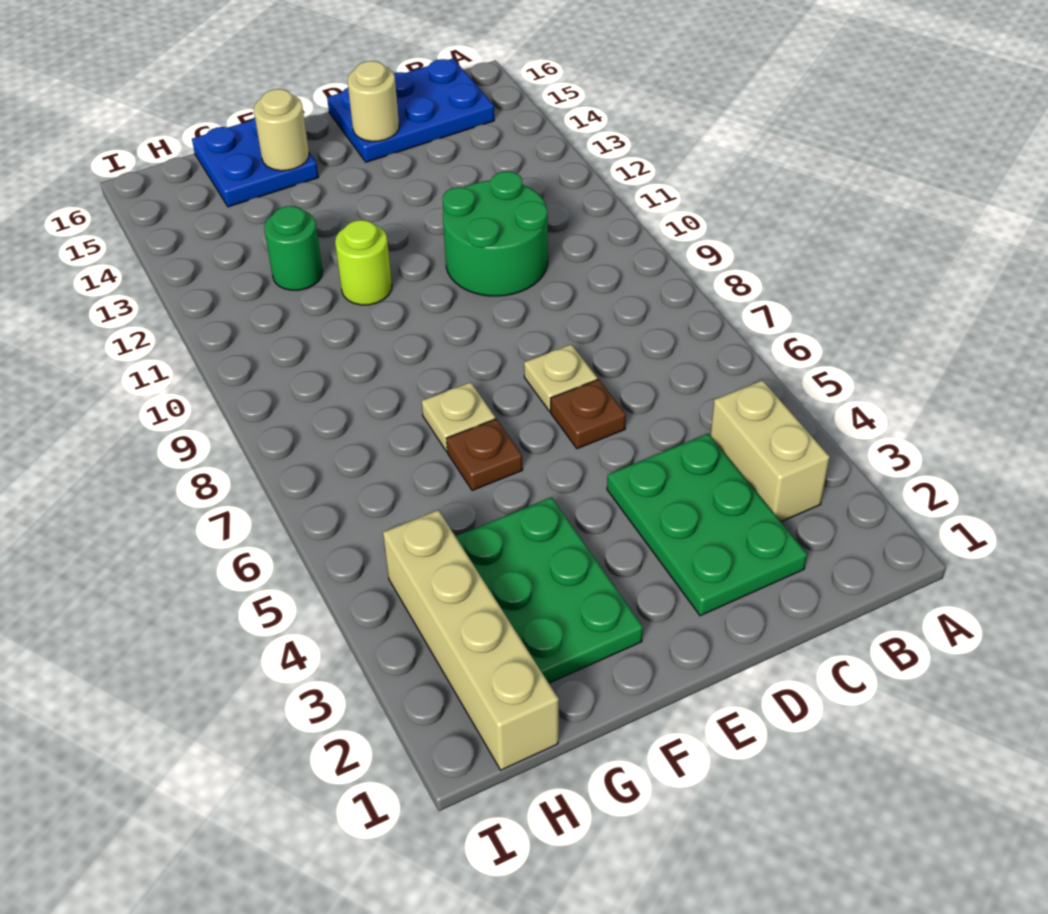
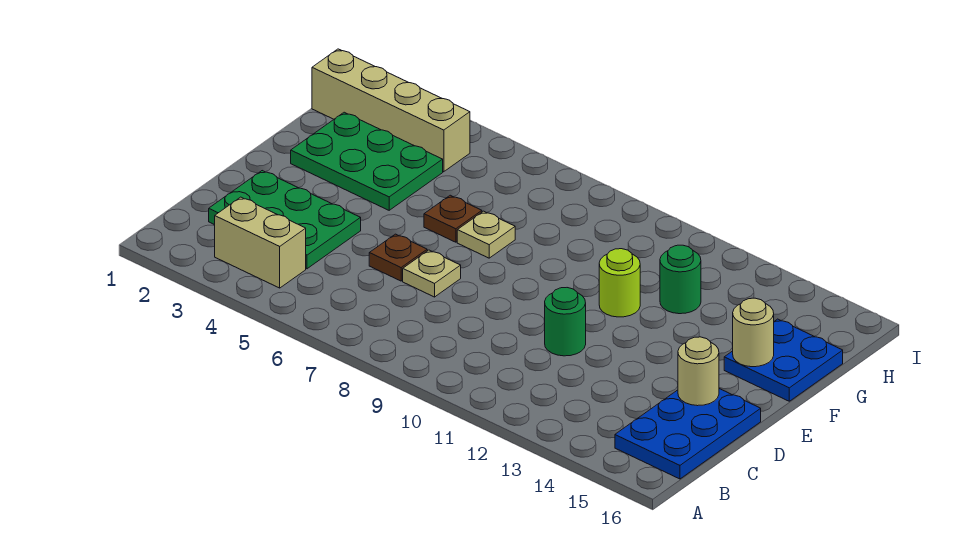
green 2x2 round brick [443,171,548,296] -> green 1x1 round brick [545,288,586,356]

